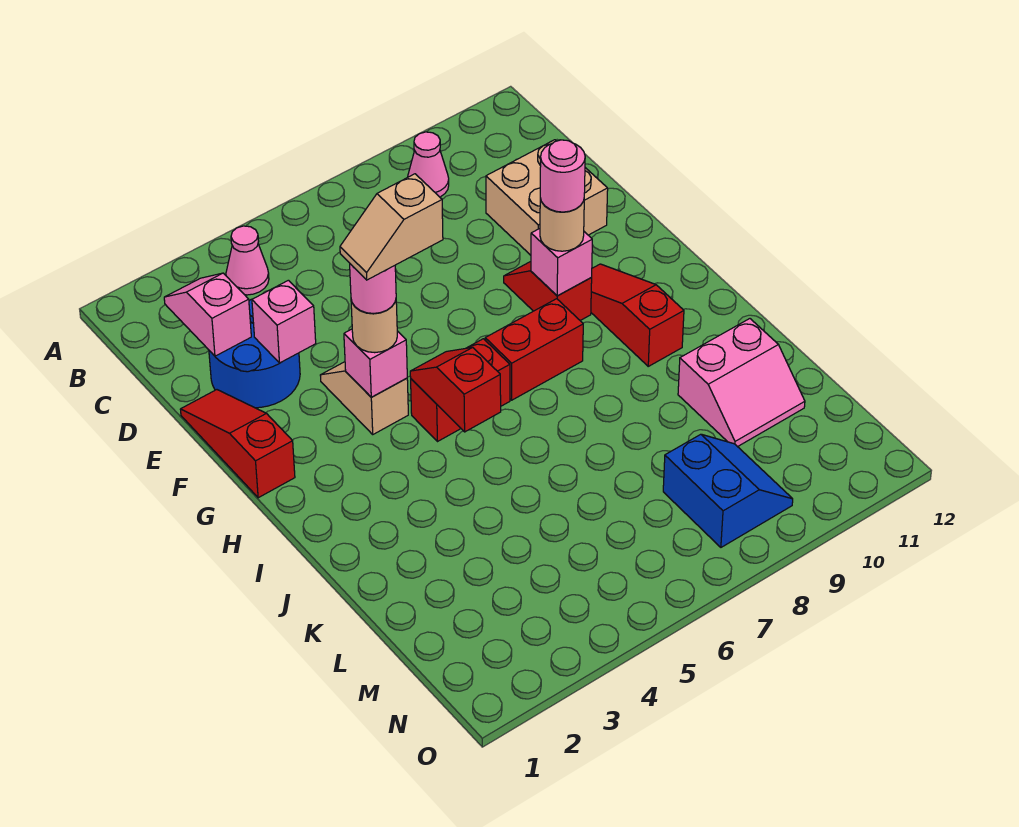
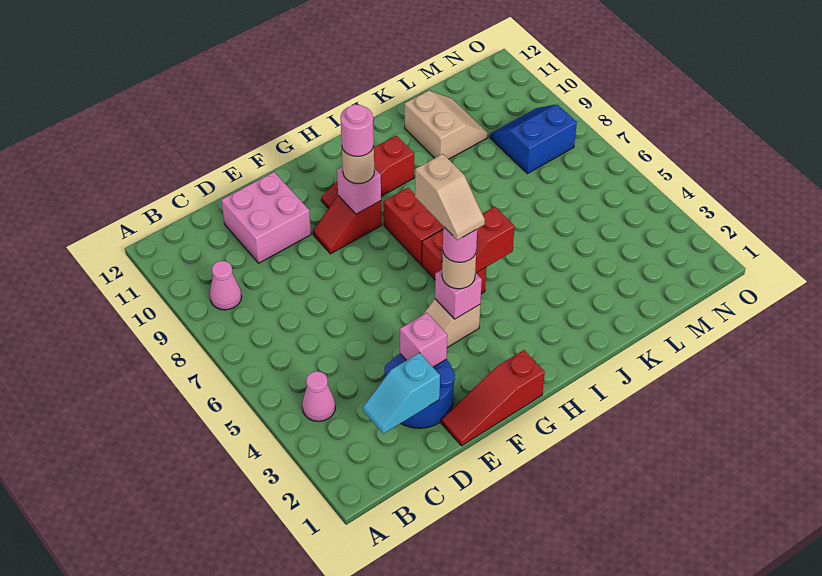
pink 1x2 slope [164,273,251,356] -> cyan 1x2 slope [363,353,440,434]
tan 2x2 brick [486,140,608,255] -> pink 2x2 brick [221,172,311,263]
pink 2x2 slope [678,319,805,447] -> tan 2x2 slope [405,90,488,159]

